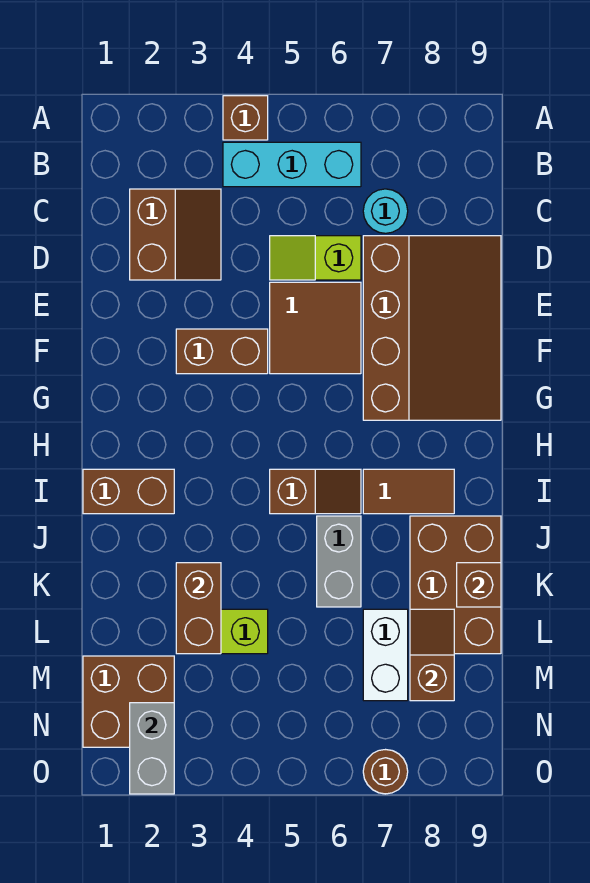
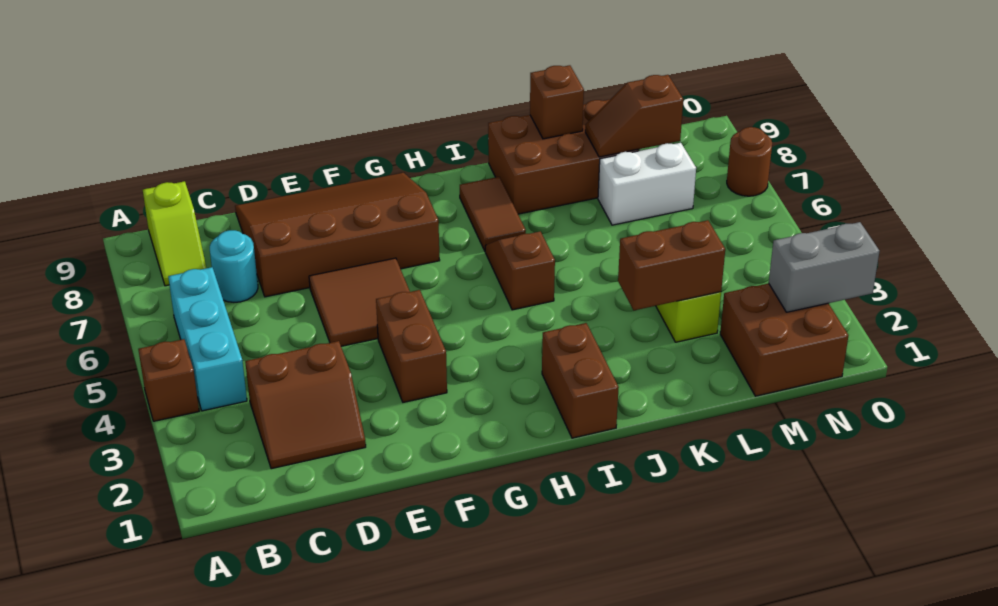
brown 2x2 slope [130,189,221,280] -> brown 2x2 slope turned to [245,341,366,469]
lime 1x2 slope [270,236,361,280] -> lime 1x2 slope moved to [143,181,206,286]
grey 1x2 brick [317,516,361,607] -> none

